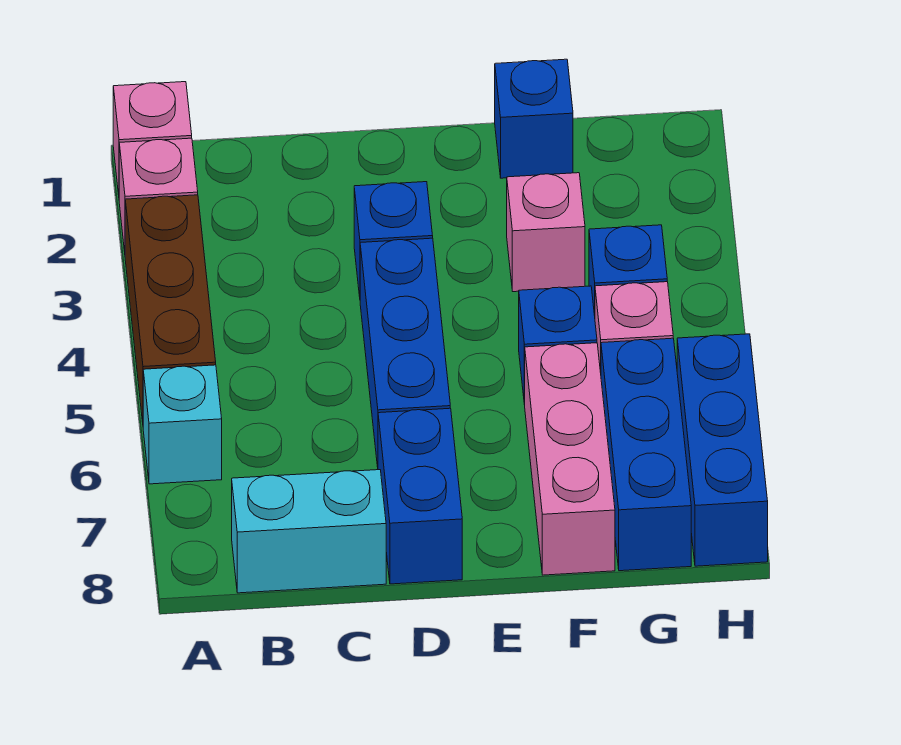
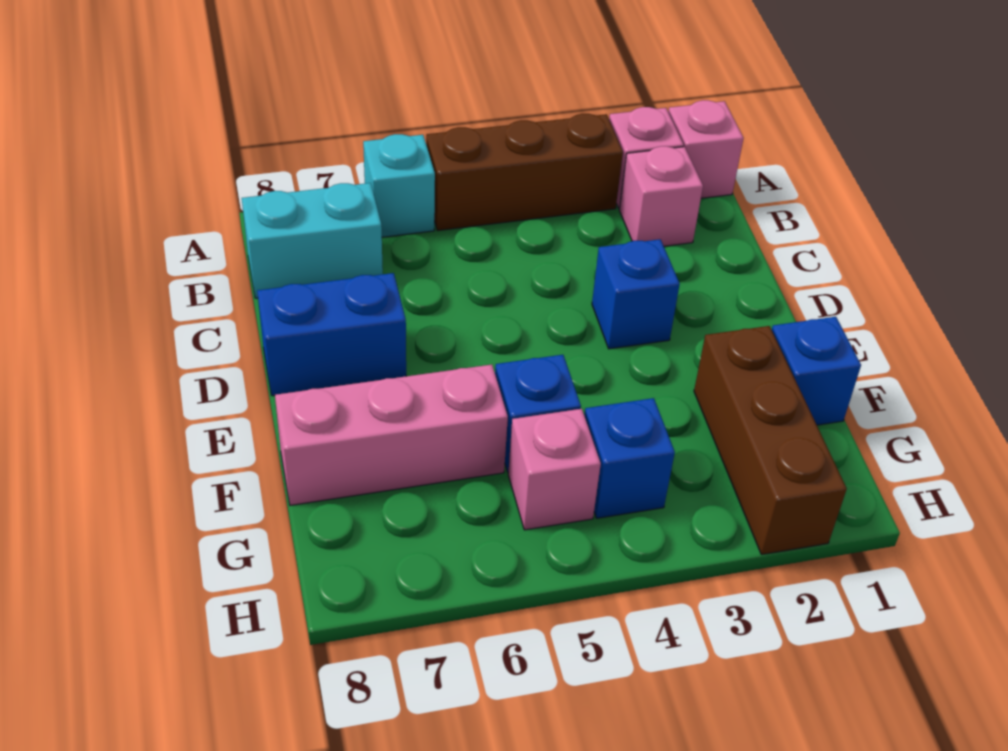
cyan 1x2 brick [232,470,386,593] -> cyan 1x2 brick turned to [242,183,383,298]
blue 1x3 brick [360,238,450,467] -> none
none -> brown 1x3 brick [694,326,847,555]
pink 1x1 brick [507,173,585,292] -> pink 1x1 brick moved to [619,146,703,246]
blue 1x3 brick [601,338,691,571] -> none
blue 1x3 brick [677,334,768,566] -> none

